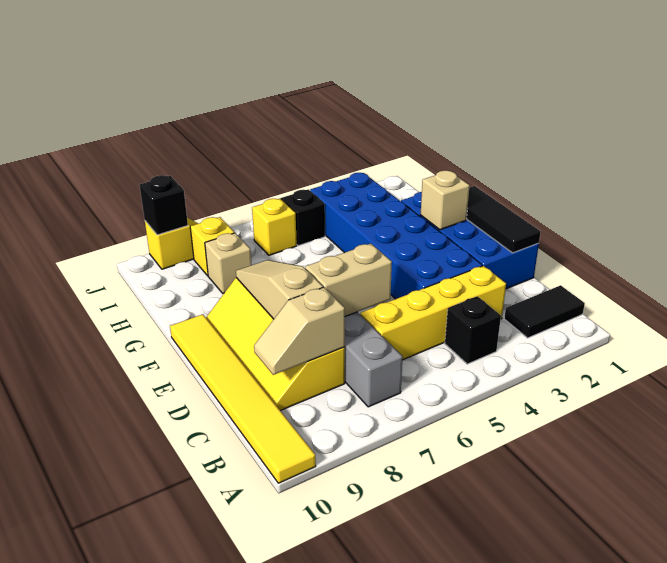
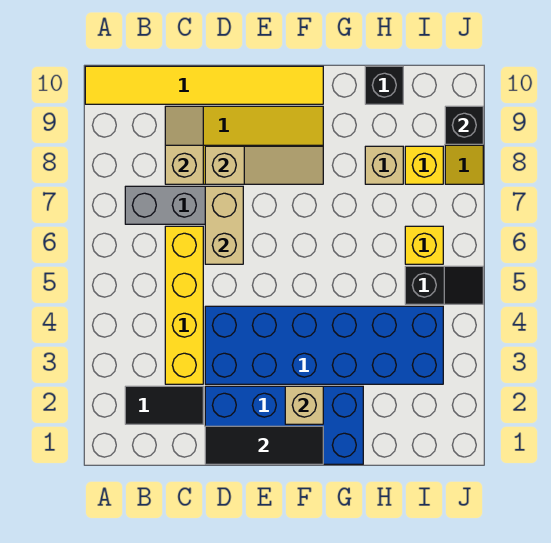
black 1x2 tile [504,285,585,338] -> black 1x2 tile turned to [125,386,203,424]
black 1x1 brick [445,296,501,364] -> black 1x1 brick moved to [365,66,403,104]

